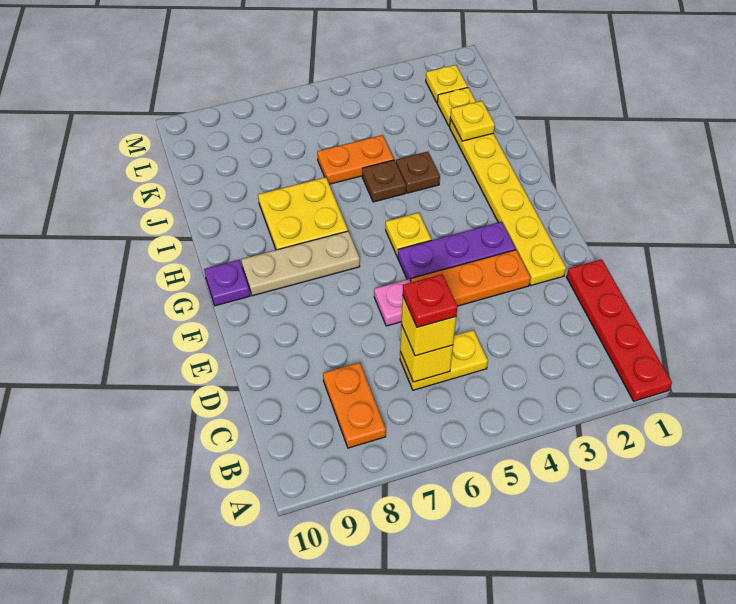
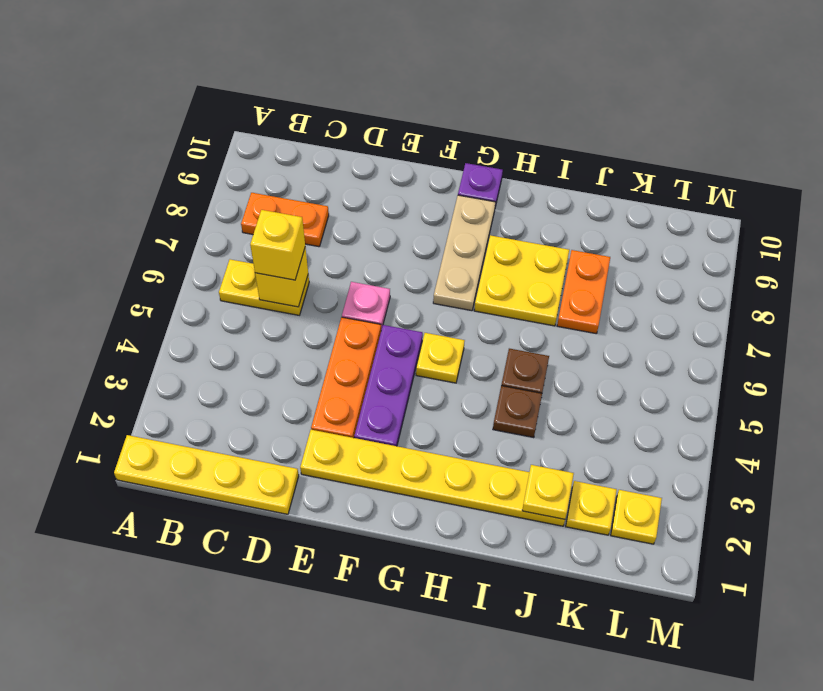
red 1x4 plate [567,259,672,401] -> yellow 1x4 plate [114,435,299,514]
yellow 1x2 plate [400,330,488,390] -> yellow 1x2 plate turned to [219,259,309,315]
red 1x1 plate [403,274,457,327] -> none
orange 1x2 plate [317,135,394,184] -> orange 1x2 plate moved to [557,250,610,334]

